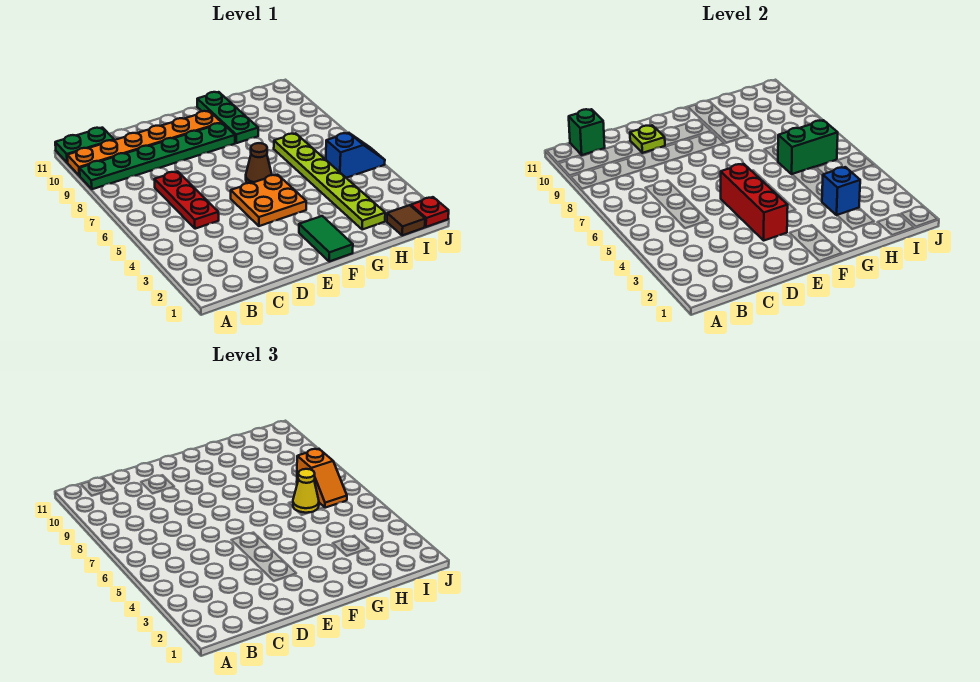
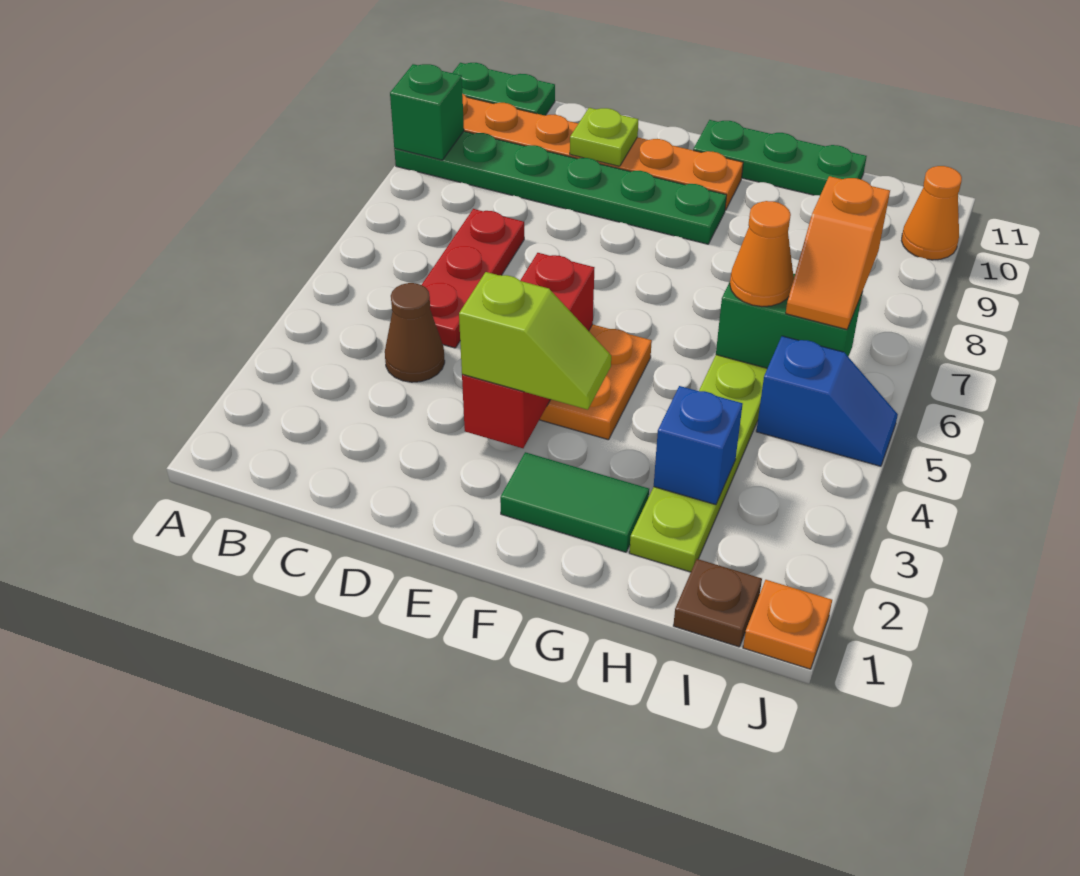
green 1x1 brick [569,109,605,155] -> green 1x1 brick moved to [390,64,464,160]
none -> lime 1x2 slope [459,272,611,410]
green 1x2 tile [299,216,353,262] -> green 1x2 tile turned to [500,452,649,552]
brown 1x1 cone [246,143,272,183] -> brown 1x1 cone moved to [385,283,445,382]
green 1x3 plate [197,92,258,143] -> green 1x3 plate turned to [693,120,867,196]
yellow 1x1 cone [293,469,319,513] -> orange 1x1 cone [730,201,794,307]
brown 1x1 tile [387,205,425,236] -> brown 1x1 plate [673,559,762,647]
red 1x1 plate [411,197,449,227] -> orange 1x1 plate [743,580,832,669]
none -> orange 1x1 cone [901,166,962,260]

